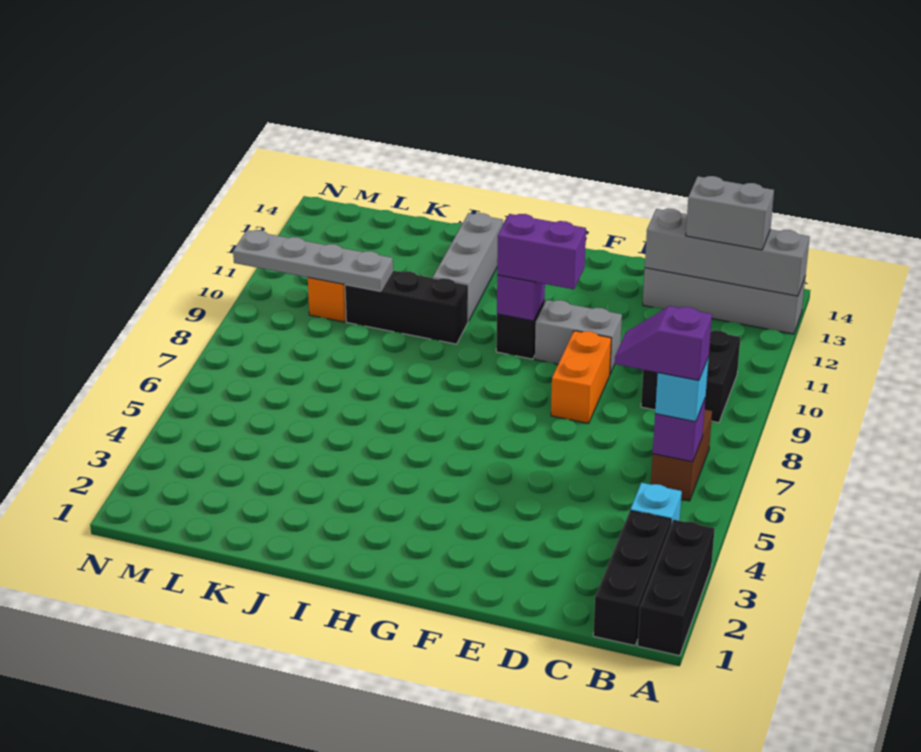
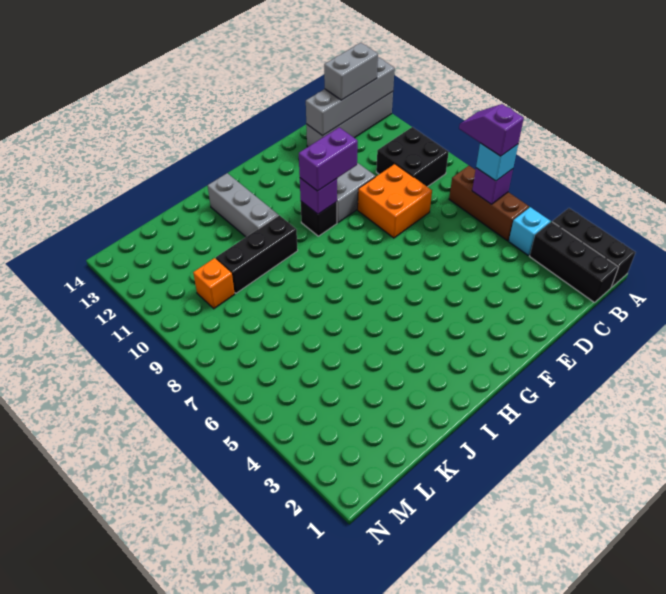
brown 1x2 brick [651,410,712,501] -> brown 1x3 brick [449,166,529,241]
purple 1x2 slope [615,306,712,381] -> purple 1x2 slope turned to [459,104,524,156]
orange 1x2 brick [551,331,611,424] -> orange 2x2 brick [358,164,432,238]
grey 1x4 plate [233,230,393,291] -> none

